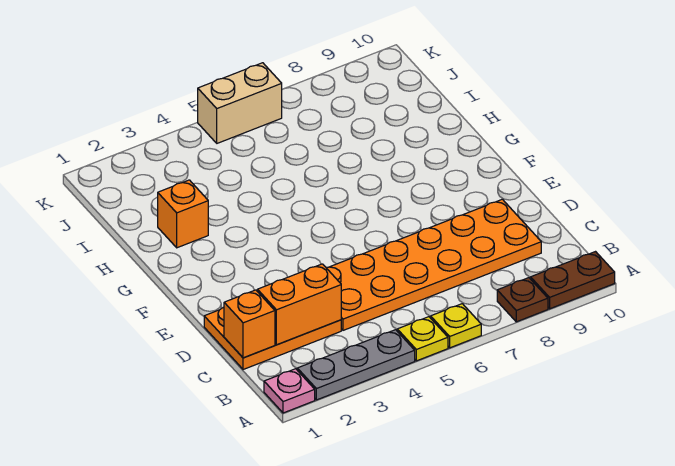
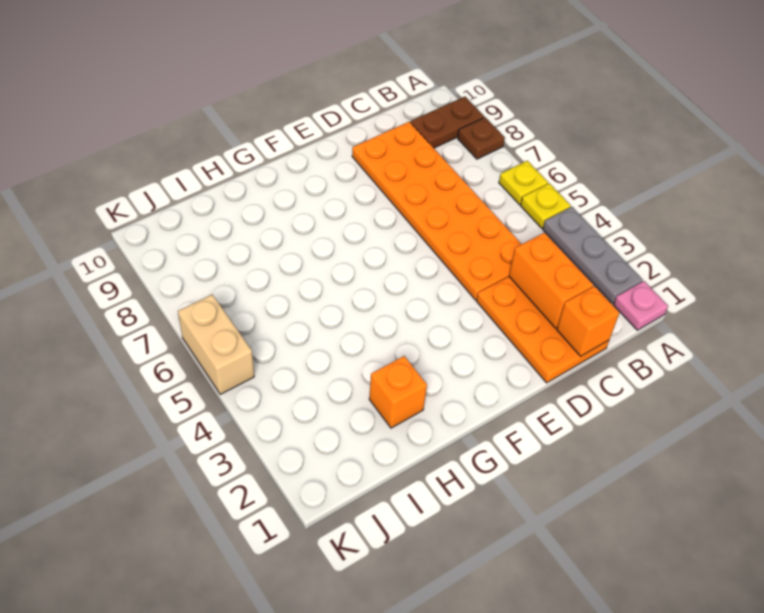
brown 1x2 plate [531,252,615,309] -> brown 1x2 plate turned to [410,97,484,148]

